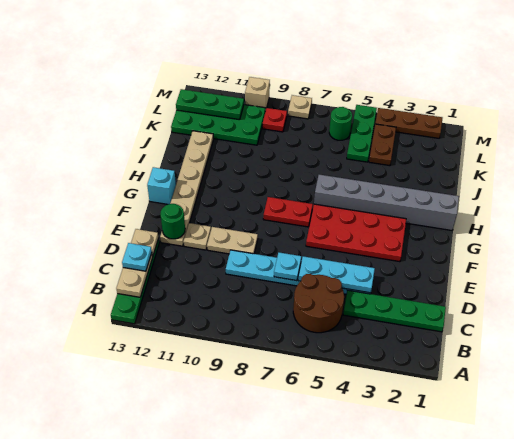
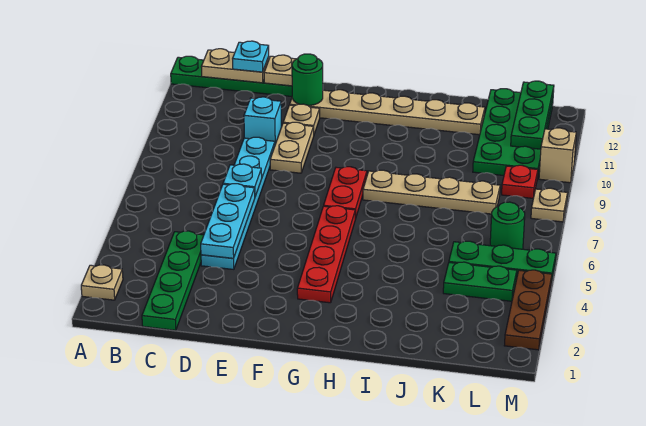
none -> tan 1x1 plate [81,265,123,300]
brown 2x2 round brick [293,274,344,333] -> none
red 2x4 plate [306,204,406,262] -> red 1x4 plate [297,206,355,303]
cyan 1x1 brick [147,167,176,204] -> cyan 1x1 brick moved to [244,97,281,144]
grey 1x6 brick [314,174,459,230] -> none
none -> tan 1x4 plate [363,170,500,214]
brown 1x2 plate [369,124,396,166] -> green 1x2 plate [443,262,517,301]

